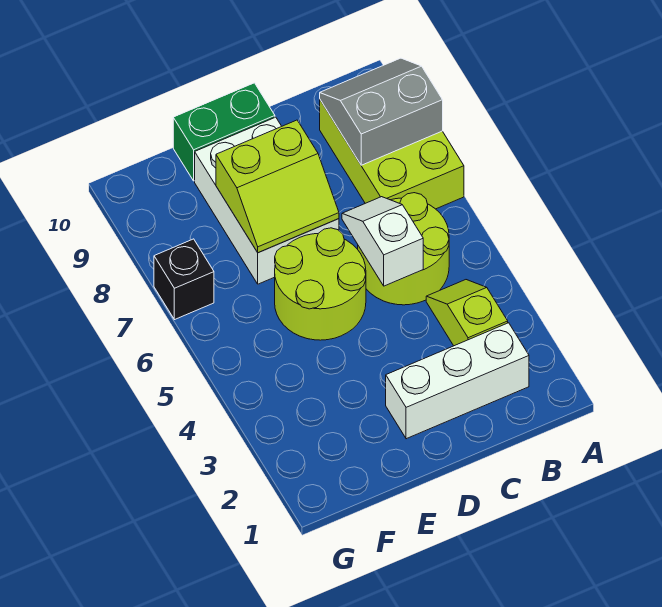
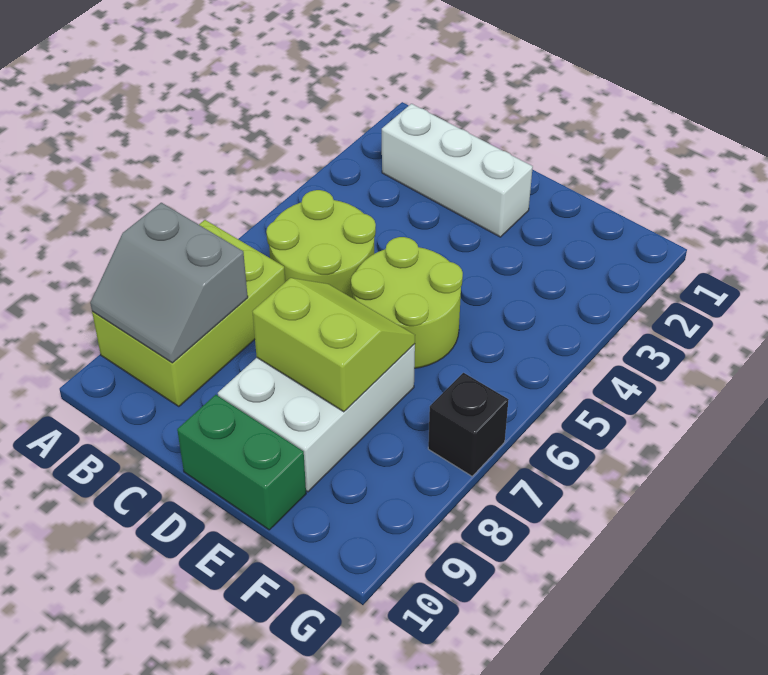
lime 1x2 slope [426,280,508,346] -> none
white 1x2 slope [342,197,423,286] -> none

